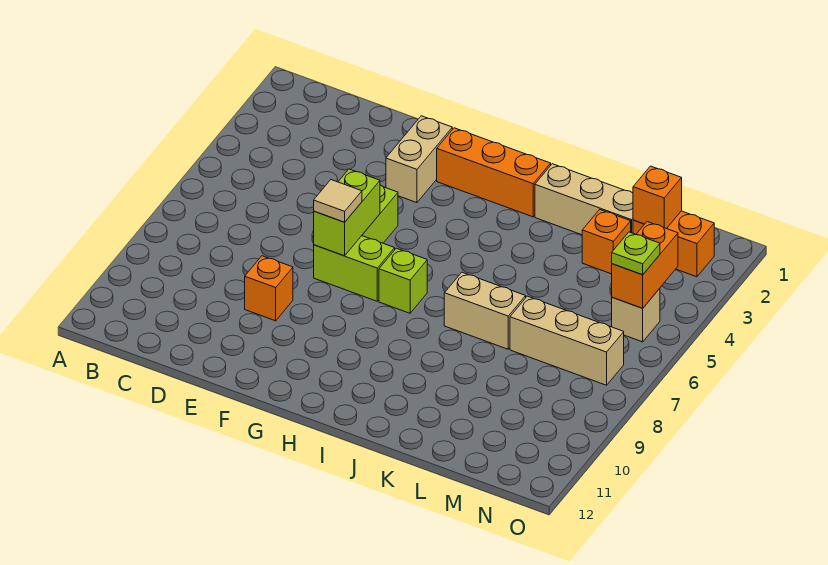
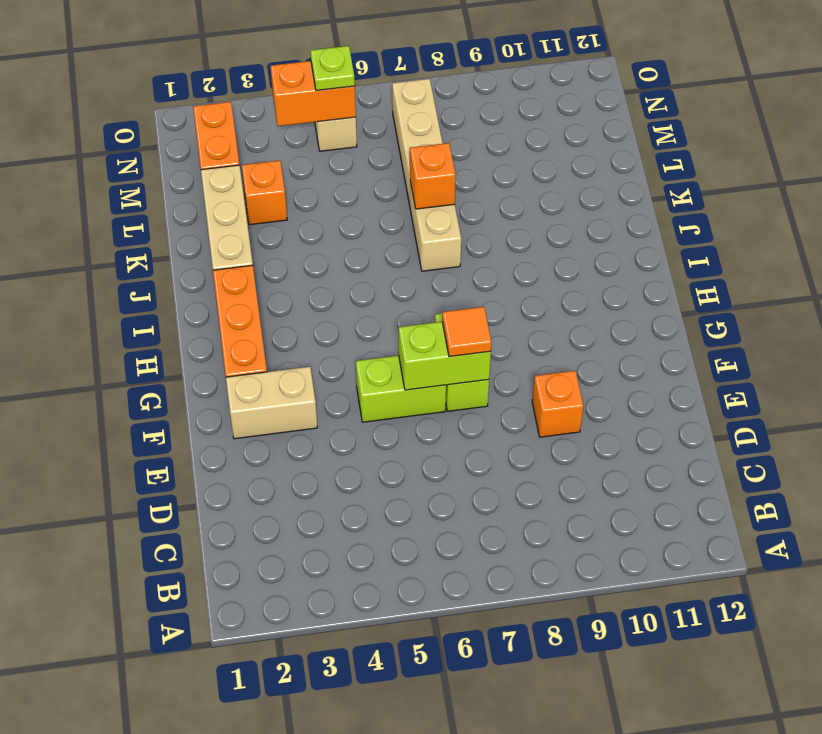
tan 1x1 tile [314,180,362,222] -> orange 1x1 tile [442,307,491,357]
lime 1x1 brick [379,248,427,313] -> none
orange 1x1 brick [633,166,682,229] -> orange 1x1 brick moved to [410,143,456,209]

